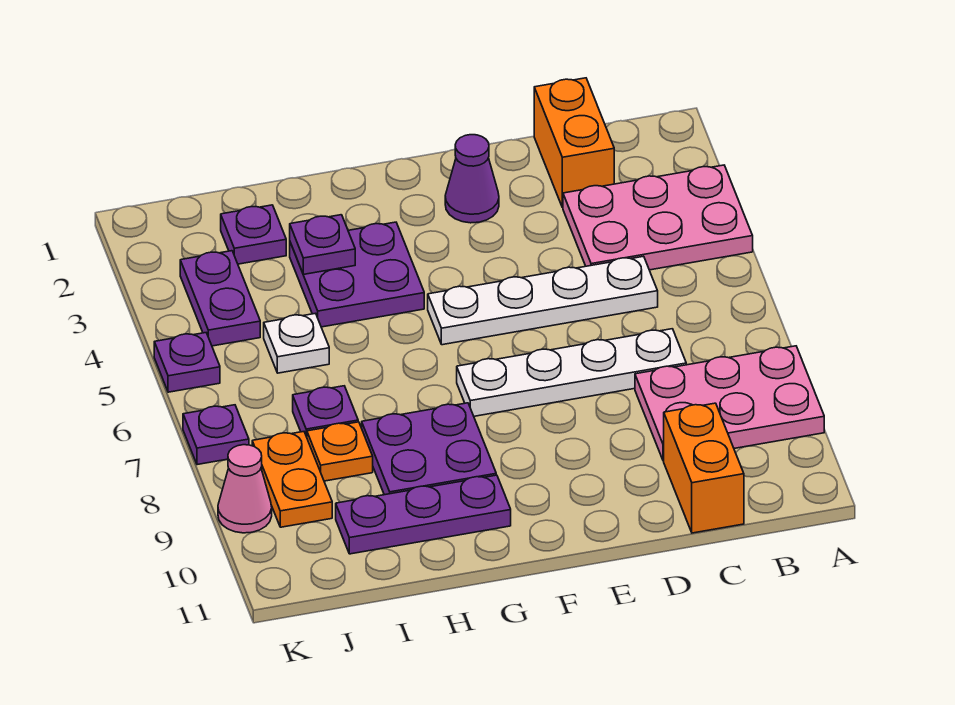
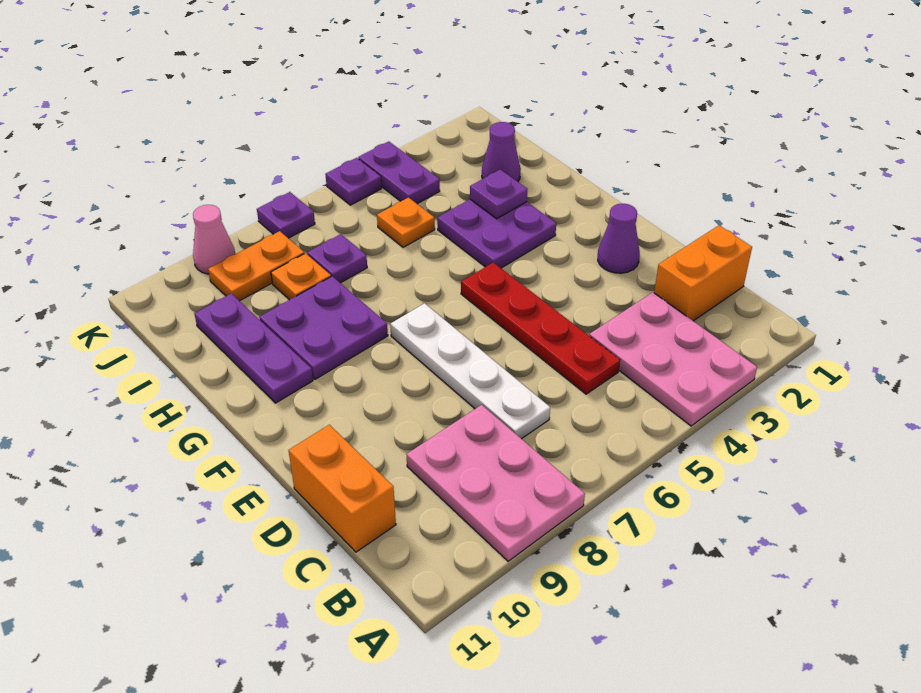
white 1x4 plate [428,256,658,345] -> red 1x4 plate [461,263,620,394]
orange 1x2 brick [664,403,744,533] -> orange 1x2 brick turned to [289,425,396,552]
purple 1x1 plate [221,205,286,264] -> purple 1x1 cone [482,122,521,182]
white 1x1 plate [264,313,329,373] -> orange 1x1 plate [377,198,435,247]
purple 1x2 plate [180,251,260,346] -> purple 1x2 plate turned to [358,141,440,204]

